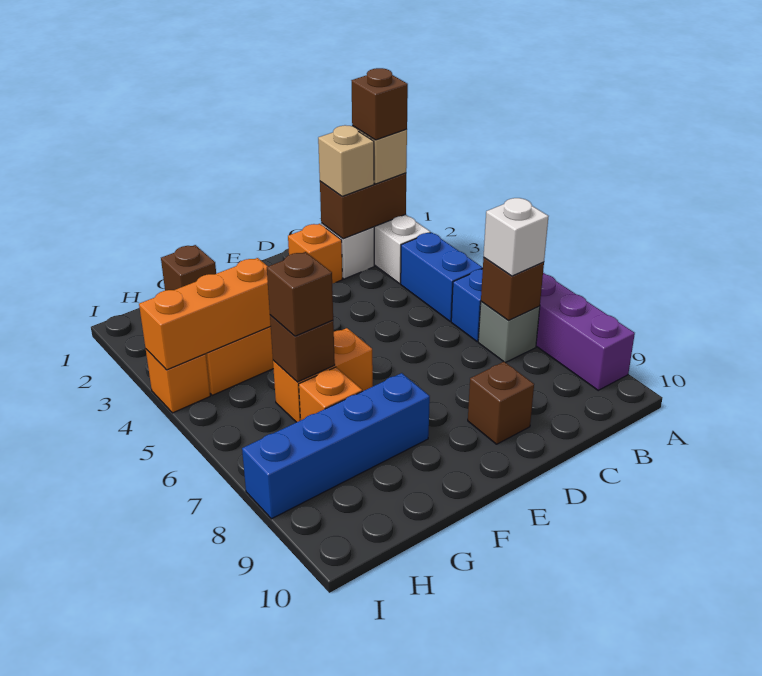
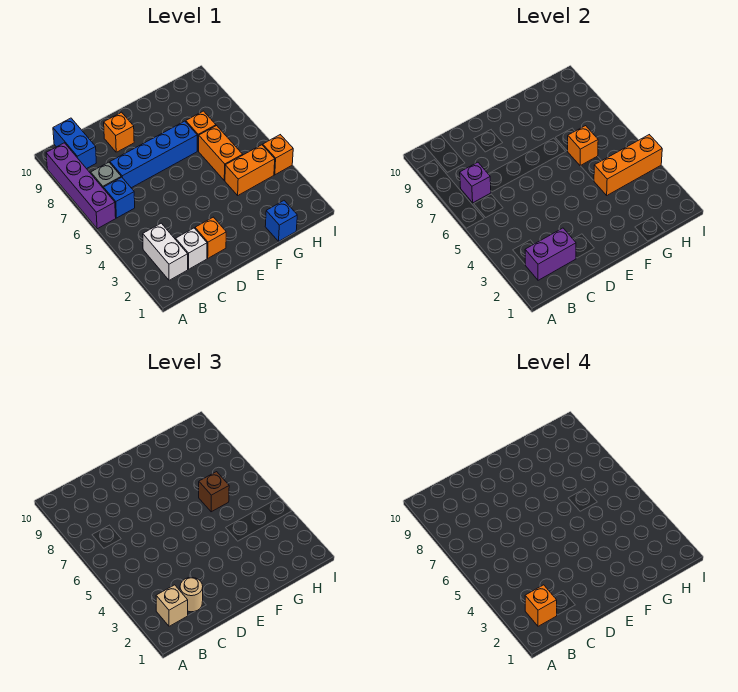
brown 1x2 brick [320,173,406,239] -> purple 1x2 brick [525,228,576,280]
brown 1x1 brick [351,68,408,140] -> orange 1x1 brick [525,585,557,626]
blue 1x2 brick [401,232,483,321] -> blue 1x2 brick moved to [53,118,96,169]
brown 1x1 brick [481,258,544,320] -> purple 1x1 brick [460,162,491,203]
white 1x1 brick [484,198,549,276] -> none
tan 1x1 brick [318,125,374,196] -> tan 1x1 round brick [180,577,203,612]
brown 1x1 brick [468,362,534,444] -> orange 1x1 brick [104,112,134,152]
orange 1x2 brick [273,328,373,422] -> orange 1x2 brick turned to [199,126,243,181]
blue 1x4 brick [242,373,430,519] -> blue 1x4 brick moved to [110,121,197,188]
brown 1x1 brick [161,245,216,291] -> blue 1x1 brick [265,201,297,241]
brown 1x1 brick [270,315,335,382] -> orange 1x1 brick [568,126,598,166]

